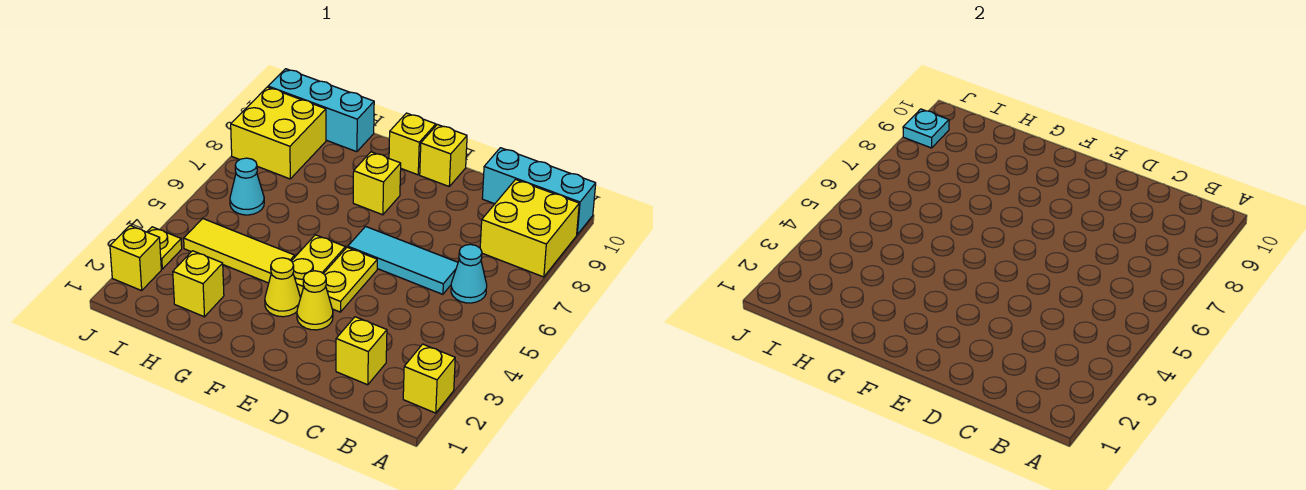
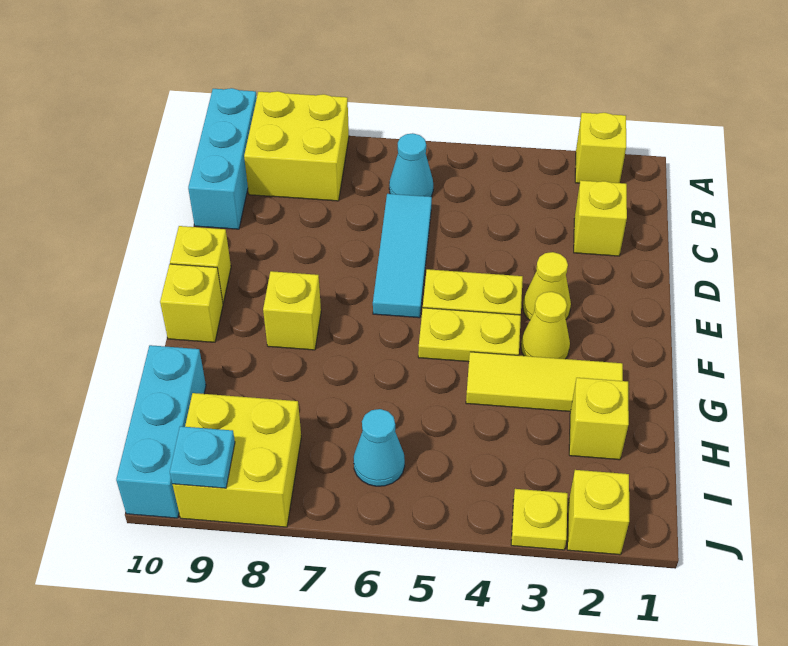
yellow 1x3 tile [184,219,295,283] -> yellow 1x3 tile turned to [466,352,623,412]

